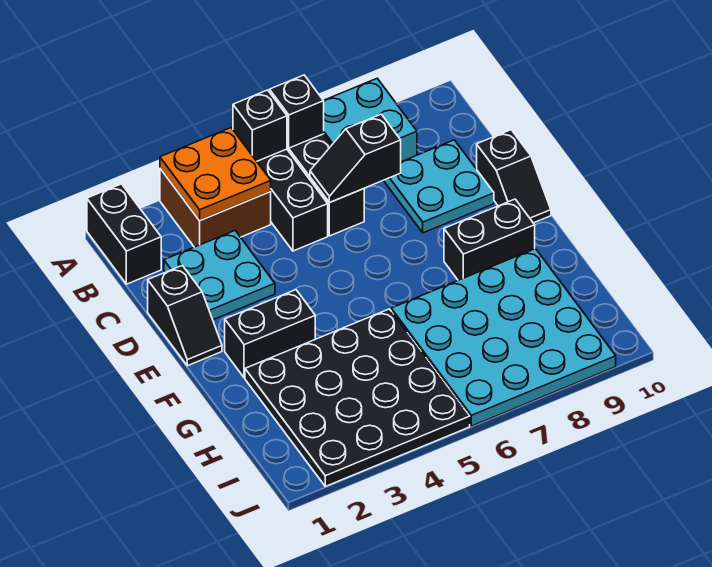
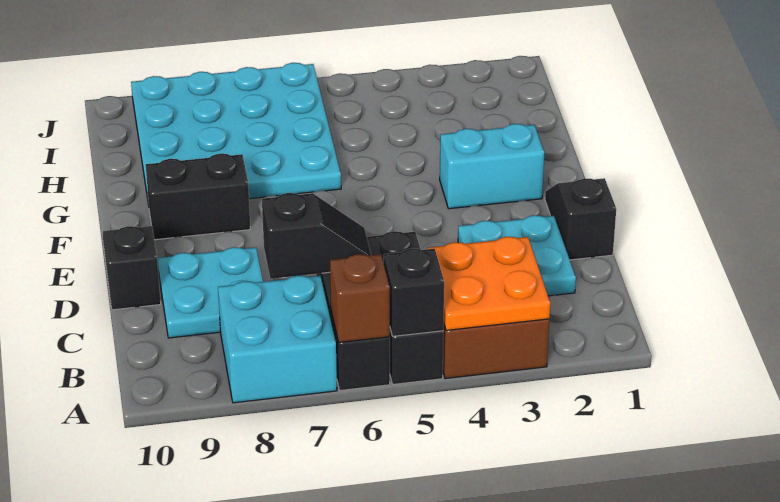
black 1x2 brick [87,184,161,284] -> none
black 1x1 brick [270,75,324,148] -> brown 1x1 brick [330,254,390,342]
black 1x2 brick [225,290,315,378] -> cyan 1x2 brick [440,124,544,209]
black 4x4 plate [245,309,470,486] -> none

